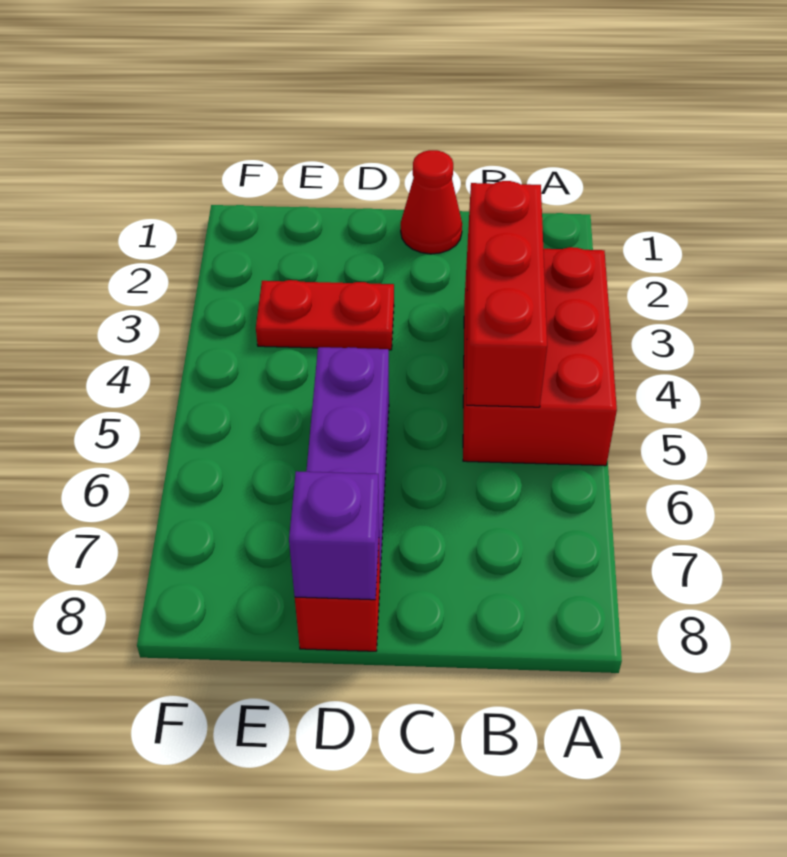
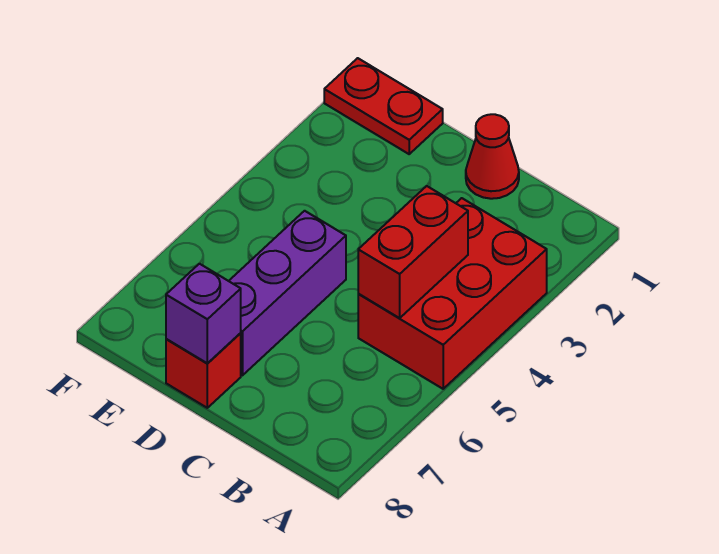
red 1x3 brick [466,181,547,407] -> red 1x2 brick [358,186,468,318]
red 1x2 plate [256,280,394,350] -> red 1x2 plate moved to [324,58,443,154]

